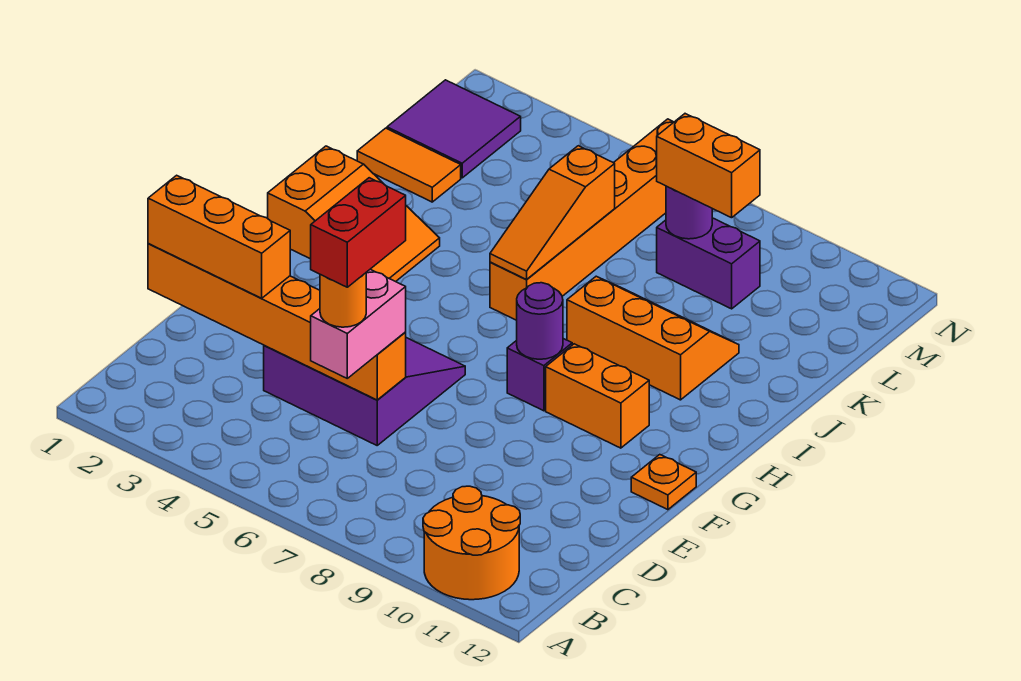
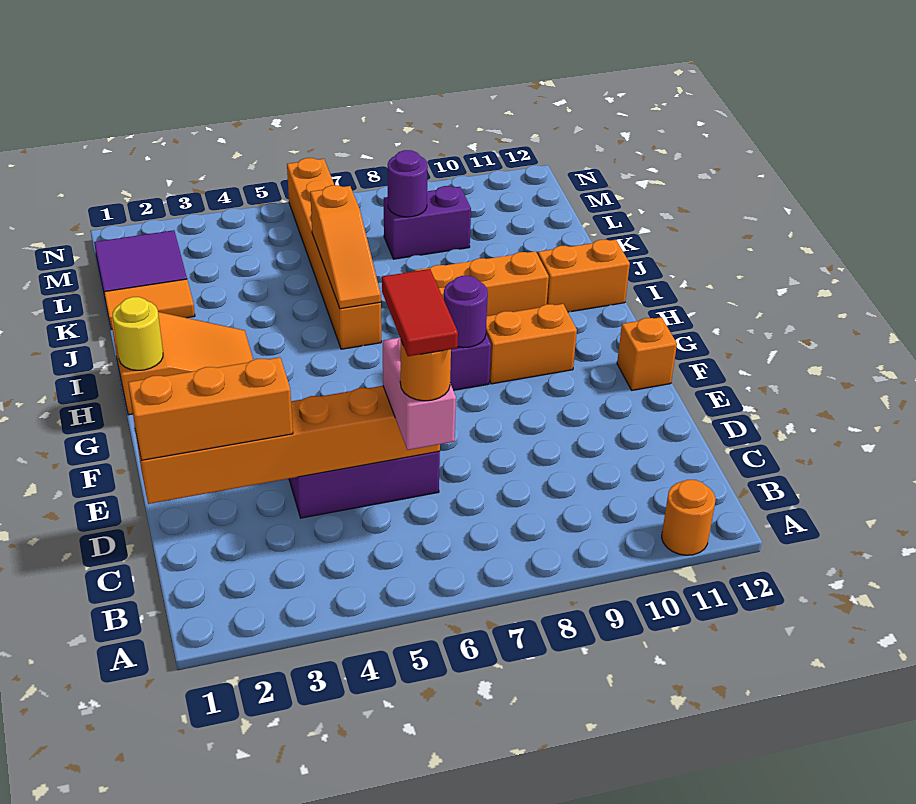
orange 2x2 round brick [423,486,520,600] -> orange 1x1 round brick [662,480,716,555]
red 1x2 brick [311,178,406,287] -> red 1x2 tile [382,269,458,356]
orange 1x1 plate [631,455,696,510] -> orange 1x1 brick [617,317,677,390]
none -> yellow 1x1 round brick [113,297,163,370]
orange 1x2 brick [657,114,760,218] -> orange 1x2 brick moved to [538,240,630,312]

